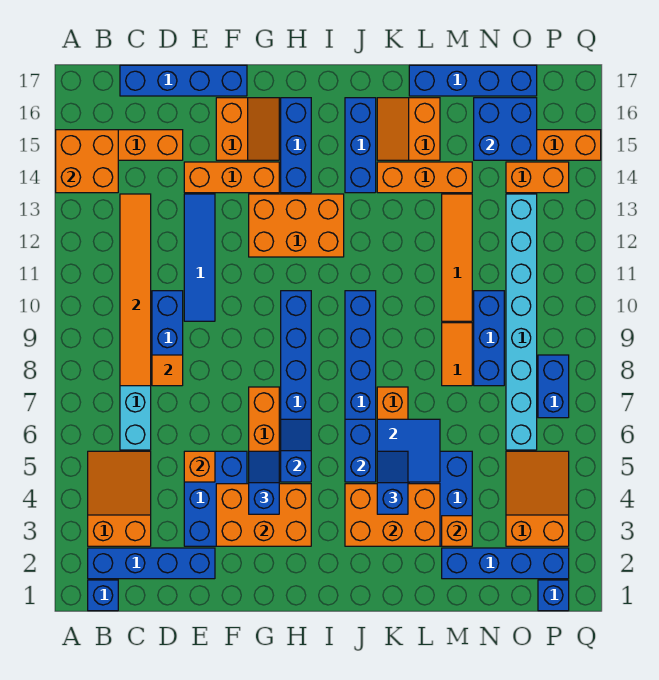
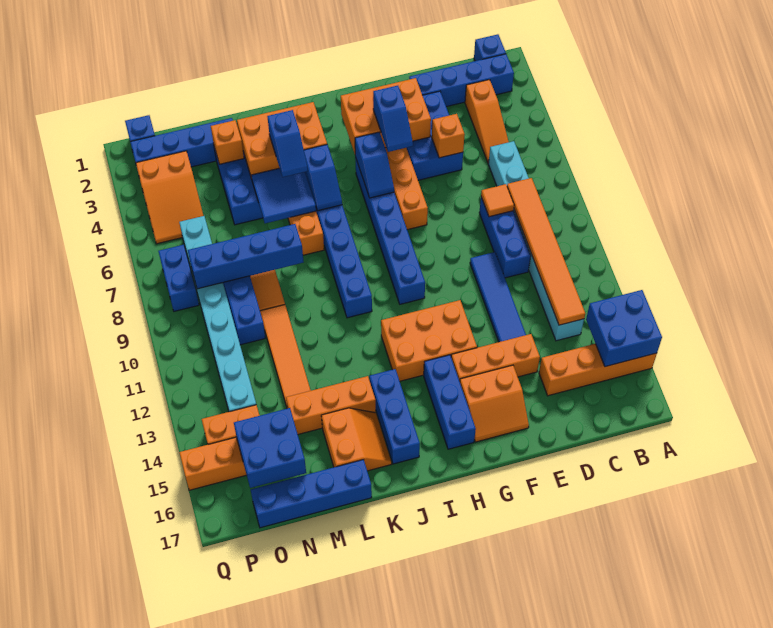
orange 2x2 brick [56,130,118,193] -> blue 2x2 brick [586,290,662,367]
orange 2x3 slope [88,451,151,546] -> orange 1x3 slope [465,80,509,163]
blue 1x4 brick [120,65,247,96] -> blue 1x4 brick moved to [188,224,303,289]
orange 2x2 slope [216,98,279,160] -> orange 2x2 slope turned to [460,365,529,442]
blue 1x2 brick [345,419,376,482] -> blue 1x2 slope [304,144,342,211]

